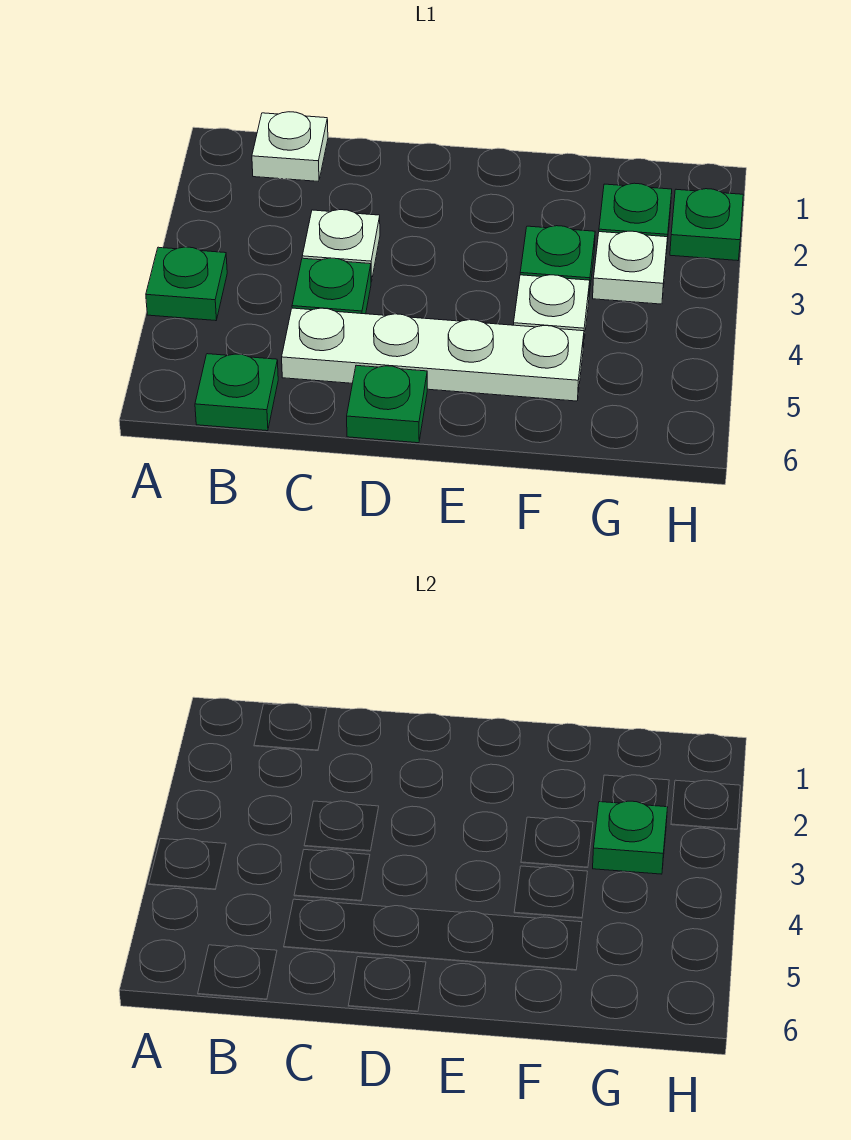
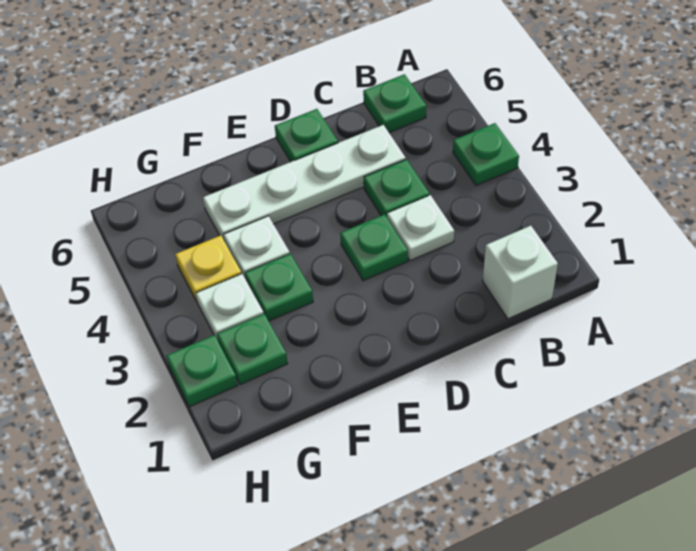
white 1x1 plate [252,112,328,181] -> white 1x1 brick [483,226,558,319]
green 1x1 plate [593,801,668,874] -> green 1x1 plate moved to [340,214,408,281]
none -> yellow 1x1 plate [175,235,242,301]

